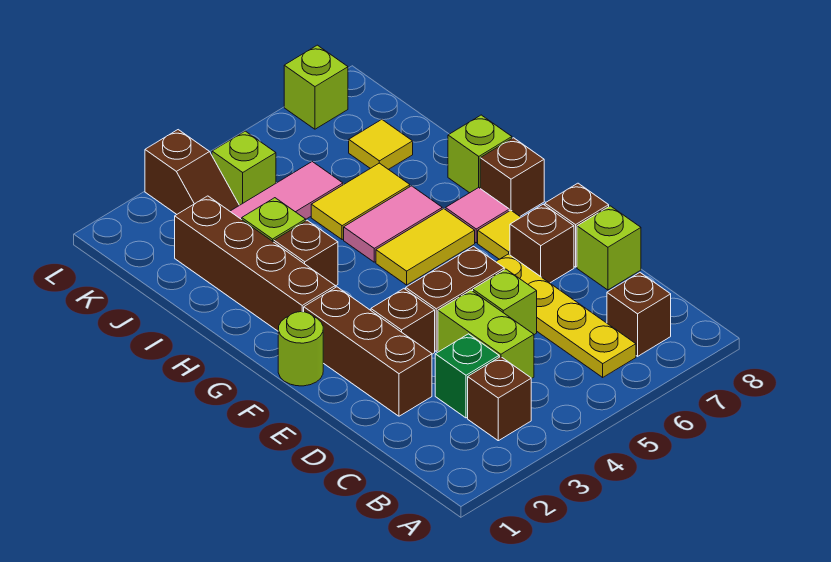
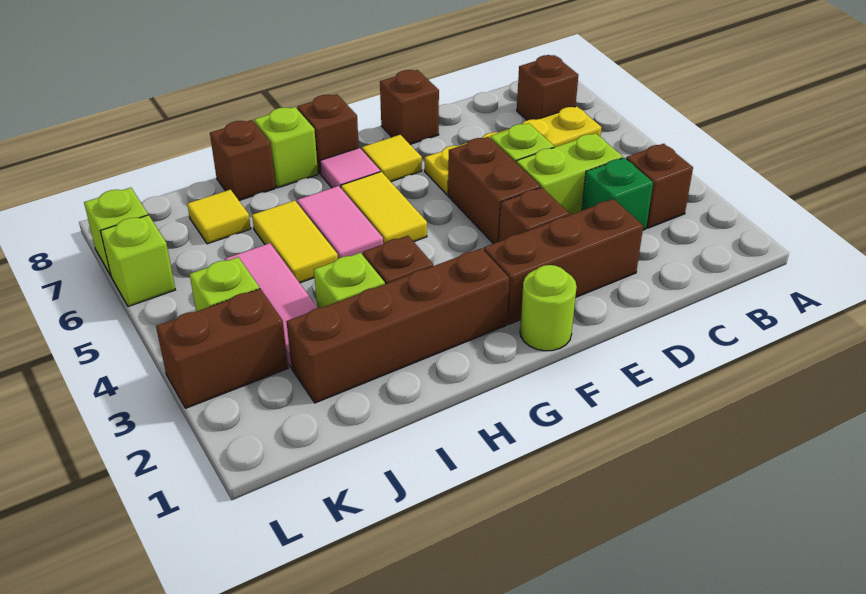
lime 1x1 brick [577,206,641,290] -> lime 1x1 brick moved to [101,215,175,307]
brown 1x1 brick [510,204,574,283] -> brown 1x1 brick moved to [210,120,275,201]
brown 1x2 slope [145,130,239,214] -> brown 1x2 brick [156,289,288,408]

